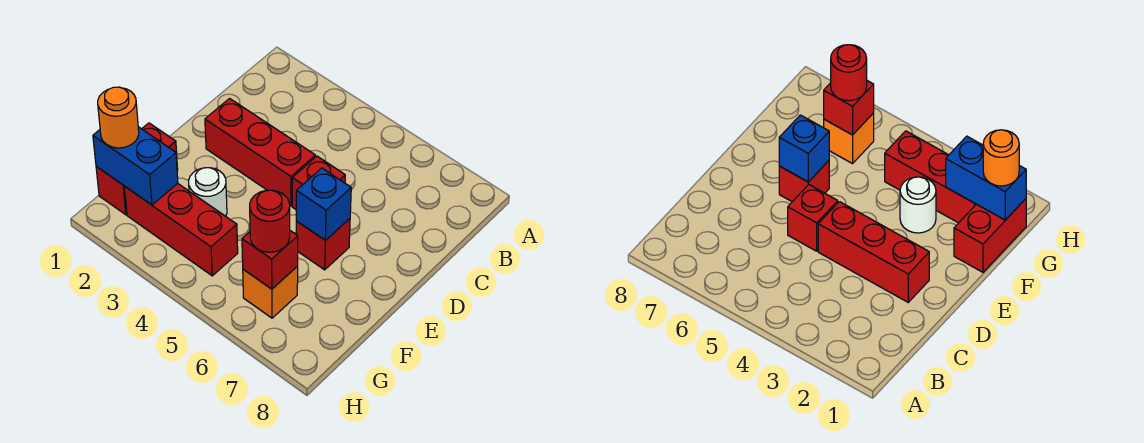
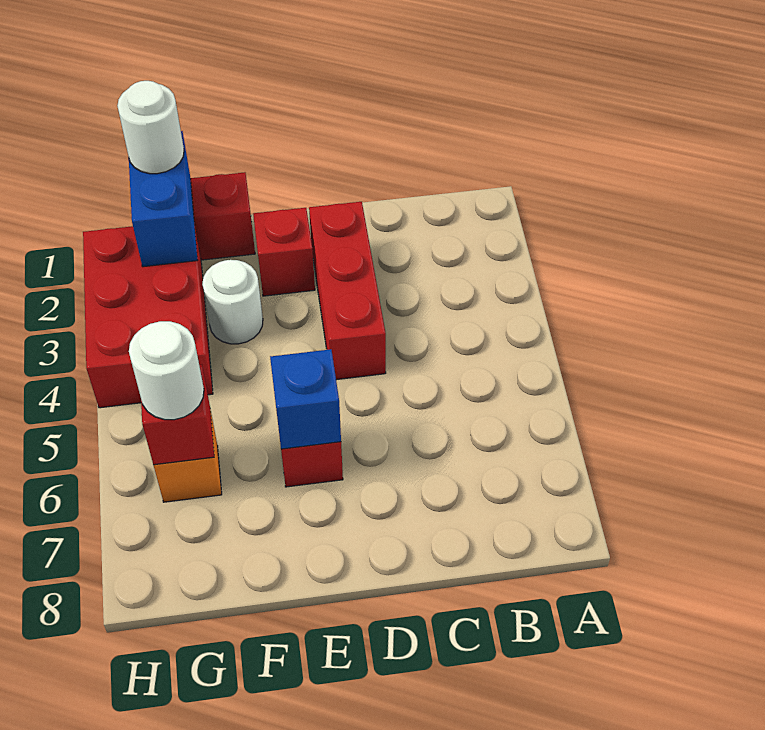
red 1x1 brick [292,156,345,209] -> red 1x1 brick moved to [253,208,315,296]
orange 1x1 round brick [98,87,139,148] -> white 1x1 round brick [117,81,184,174]
red 1x3 brick [125,184,238,276] -> red 2x3 brick [83,222,213,408]
red 1x1 round brick [250,190,290,252] -> white 1x1 round brick [129,321,204,420]

